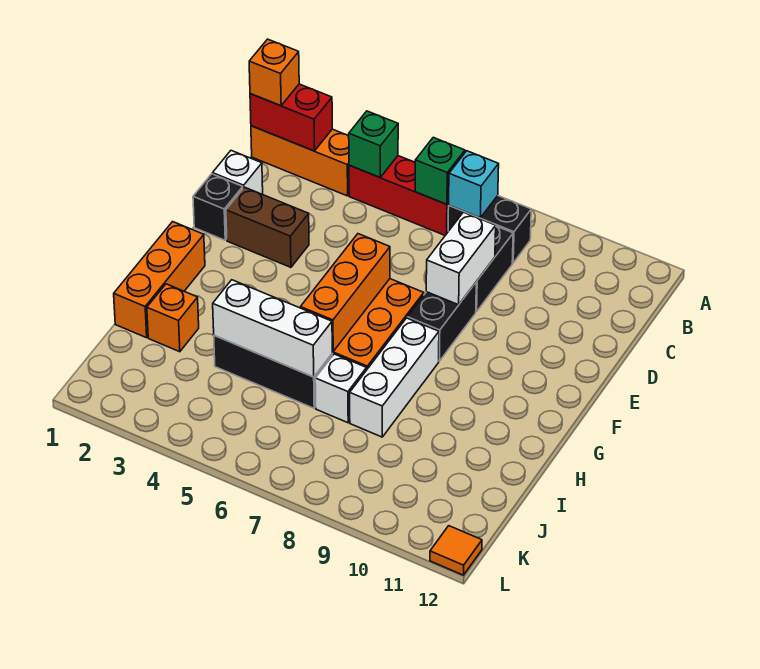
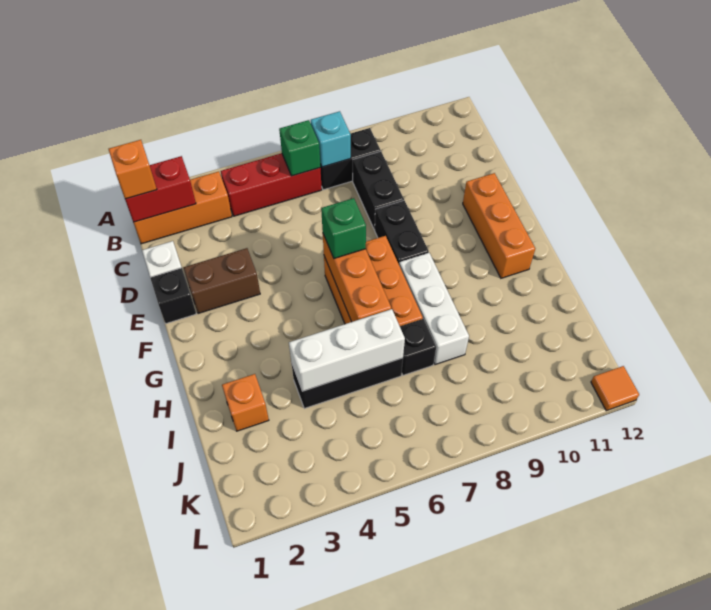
green 1x1 brick [349,111,398,177] -> green 1x1 brick moved to [321,198,366,259]
white 1x2 brick [426,212,496,305] -> none
orange 1x3 brick [114,222,205,338] -> orange 1x3 brick moved to [463,173,535,278]
white 1x1 brick [315,354,367,423] -> black 1x1 brick [400,319,436,375]

